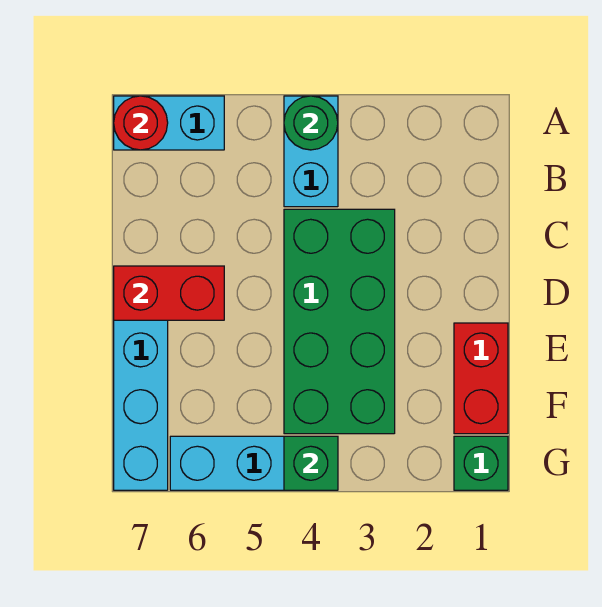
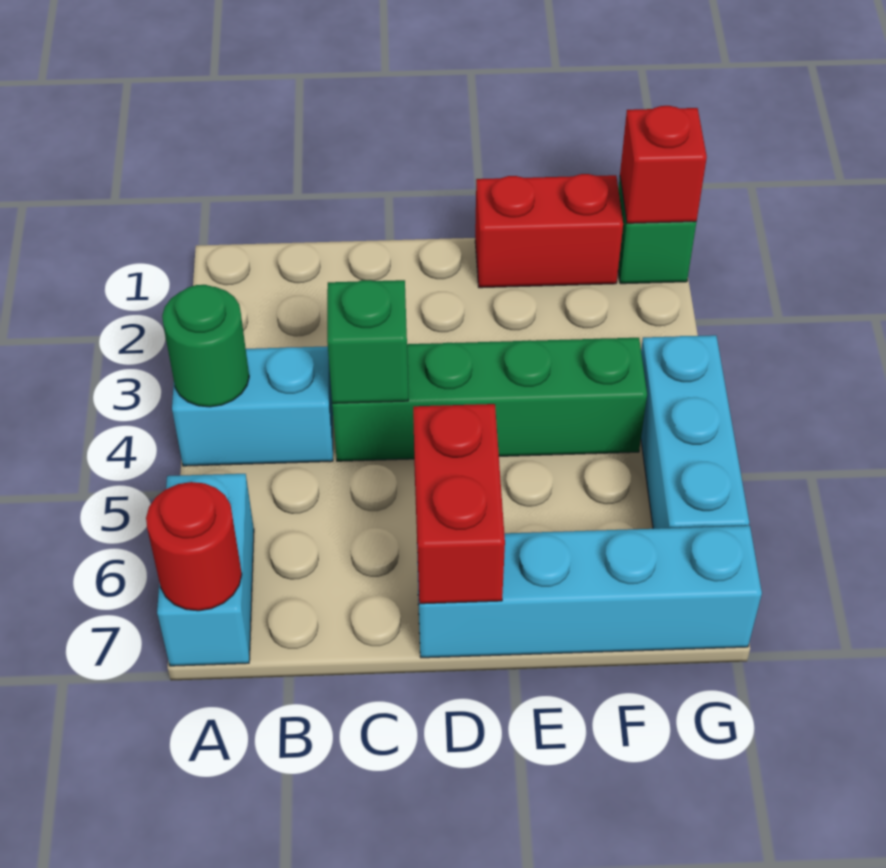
green 2x4 brick [284,209,395,434] -> green 1x4 brick [332,338,647,461]
none -> red 1x1 brick [620,106,707,223]
green 1x1 brick [284,436,338,490] -> green 1x1 brick moved to [327,280,408,403]

